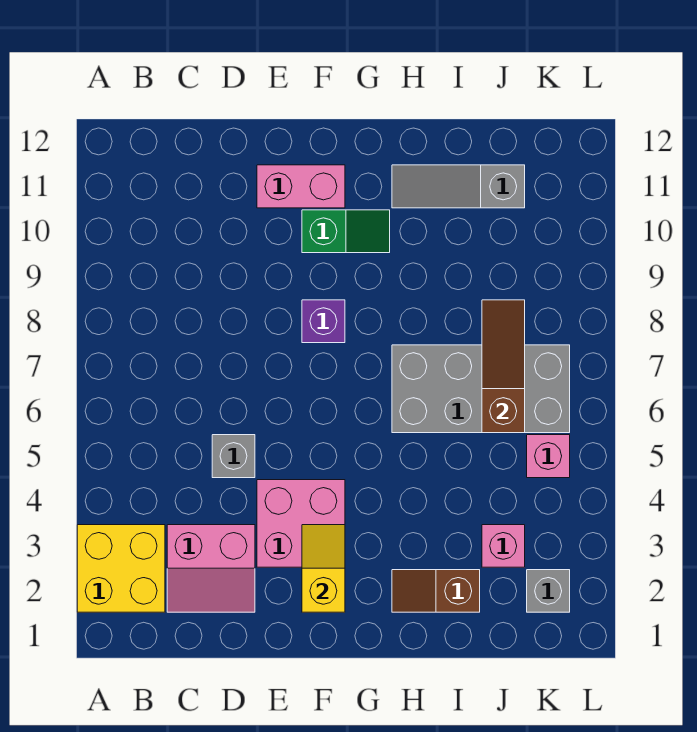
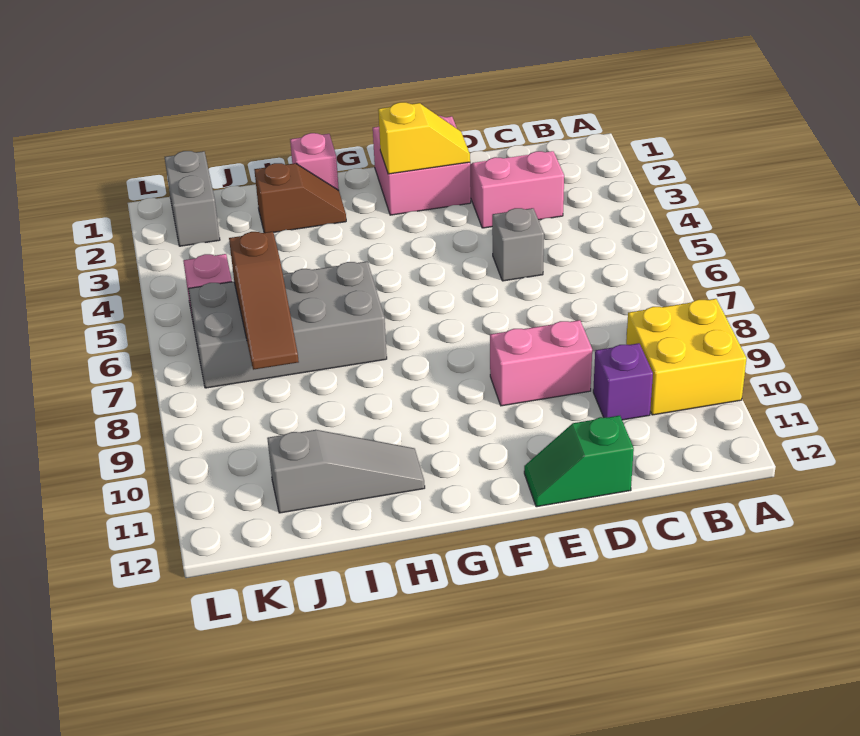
yellow 2x2 brick [77,525,165,612] -> yellow 2x2 brick moved to [626,299,747,415]
pink 2x2 brick [257,480,345,567] -> pink 2x2 brick moved to [373,116,471,215]
pink 1x2 brick [257,165,345,208] -> pink 1x2 brick moved to [490,320,592,406]
yellow 1x2 slope [302,525,345,612] -> yellow 1x2 slope turned to [378,102,470,174]
purple 1x1 brick [302,300,345,343] -> purple 1x1 brick moved to [593,343,653,420]
green 1x2 slope [302,210,390,253] -> green 1x2 slope moved to [524,416,634,507]
pink 1x1 brick [482,525,525,567] -> pink 1x1 brick moved to [290,133,339,190]
grey 1x1 brick [527,570,570,612] -> grey 1x2 brick [165,151,220,246]

